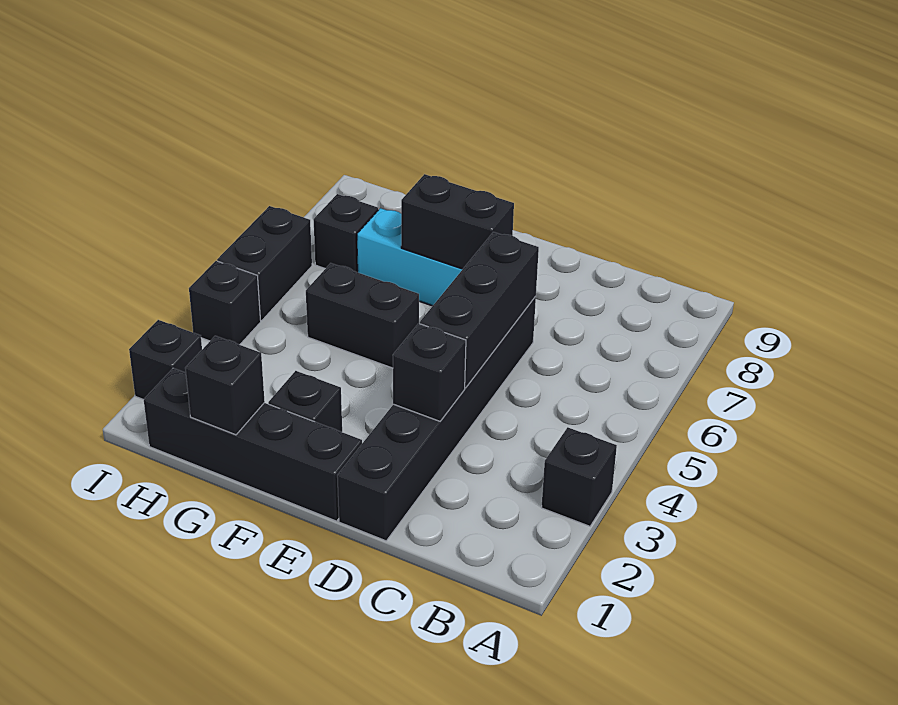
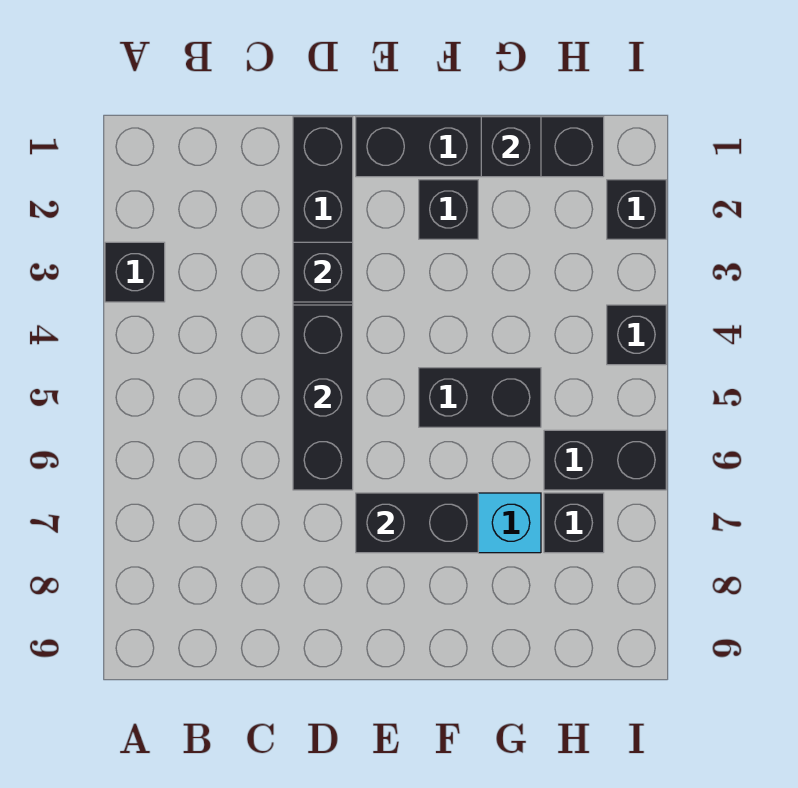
black 1x2 brick [217,206,312,321] -> black 1x2 brick turned to [544,430,666,490]

